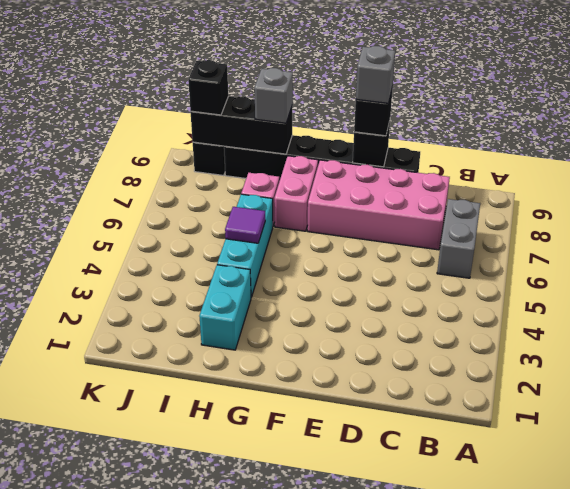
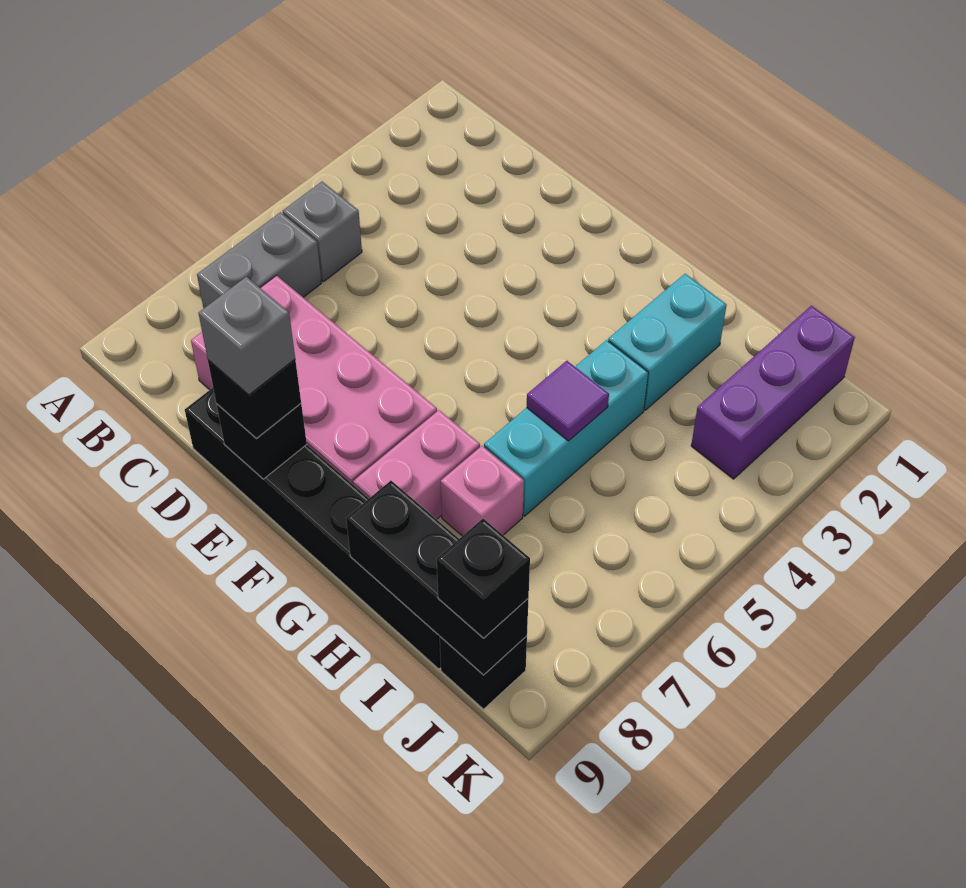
grey 1x1 brick [254,68,293,123] -> grey 1x1 brick moved to [283,182,362,281]
none -> purple 1x3 brick [691,306,855,479]

